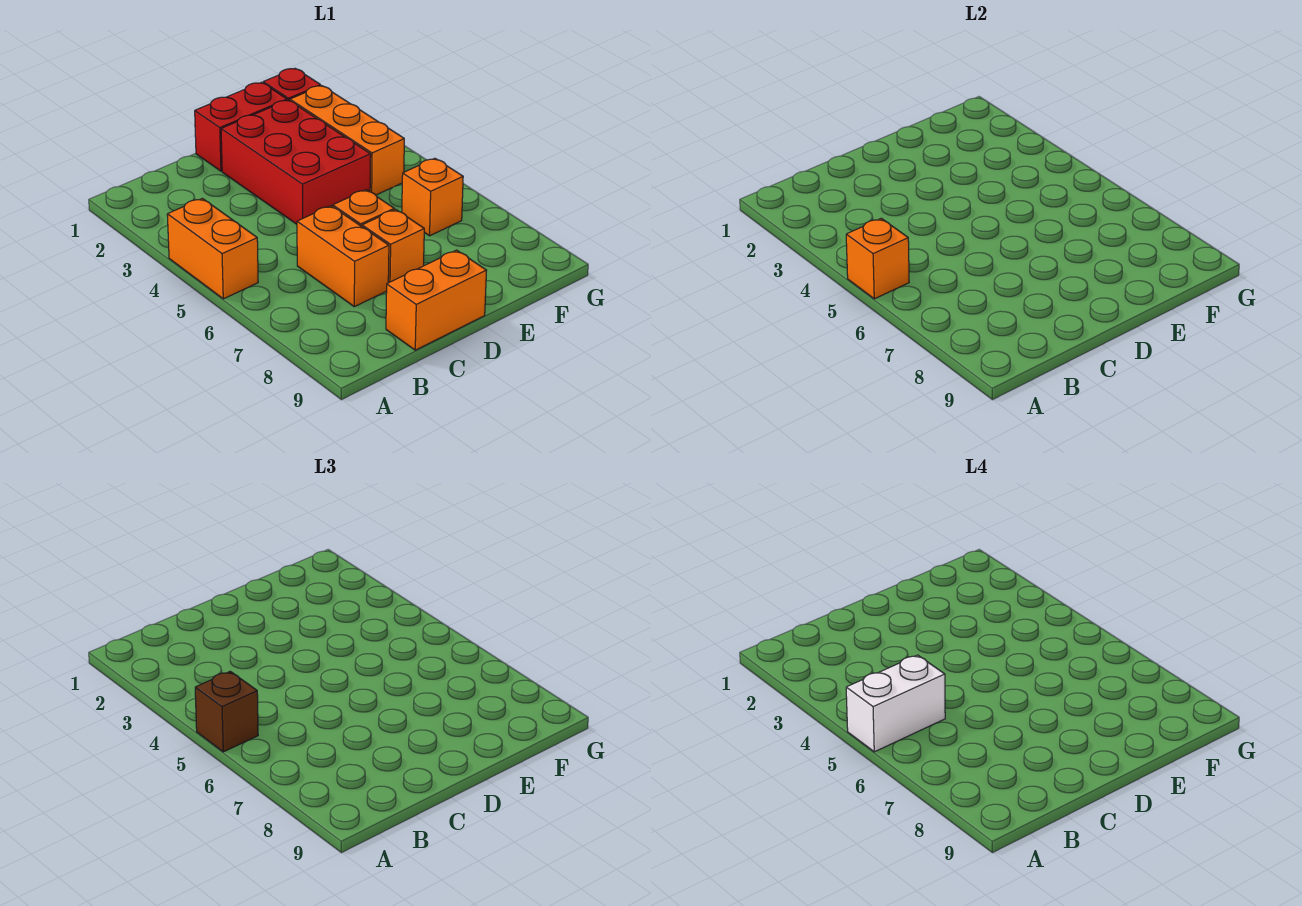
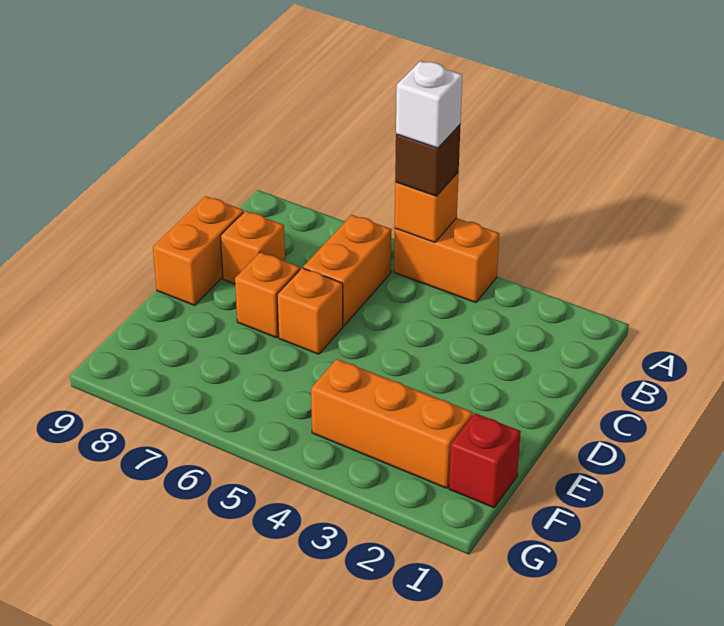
white 1x2 brick [846,655,945,752] -> white 1x1 brick [396,61,462,148]
orange 1x2 brick [297,206,389,307] -> orange 1x2 brick turned to [303,215,391,326]
red 1x2 brick [195,82,287,171] -> none
red 2x3 brick [221,100,371,224] -> none
orange 1x1 brick [402,158,463,236] -> orange 1x1 brick moved to [221,211,285,284]

